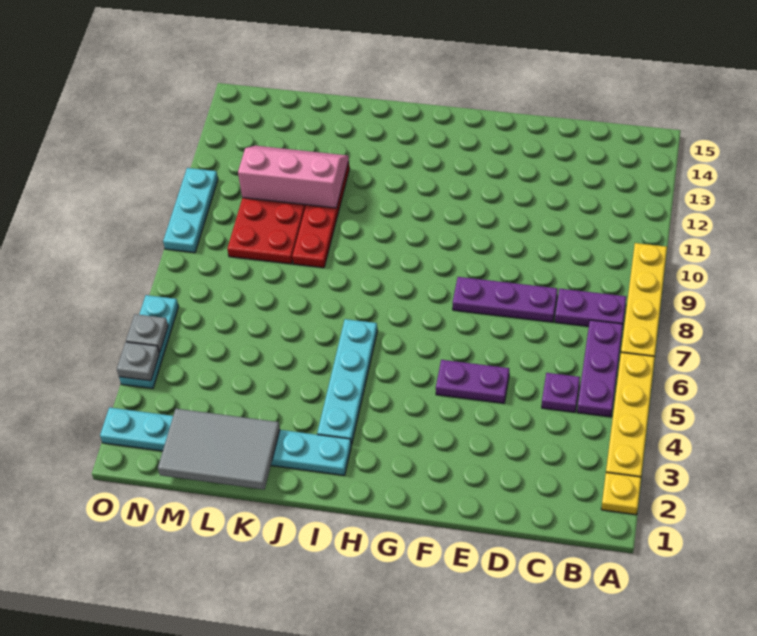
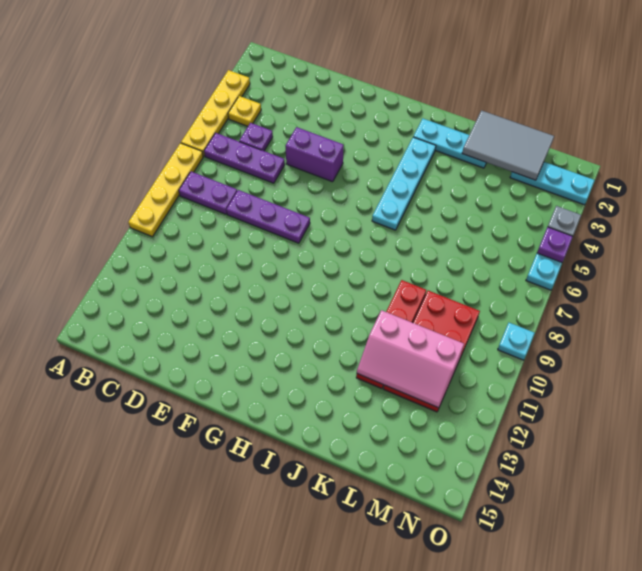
yellow 1x1 plate [601,473,641,515] -> yellow 1x1 plate moved to [228,96,261,126]
purple 1x3 plate [577,320,623,417] -> purple 1x3 plate turned to [204,133,285,183]
purple 1x2 plate [436,360,509,403] -> purple 1x2 brick [285,127,344,182]
grey 1x1 plate [126,314,168,352] -> purple 1x1 plate [537,227,573,262]
cyan 1x3 plate [163,168,218,253] -> cyan 1x1 plate [498,323,535,360]

